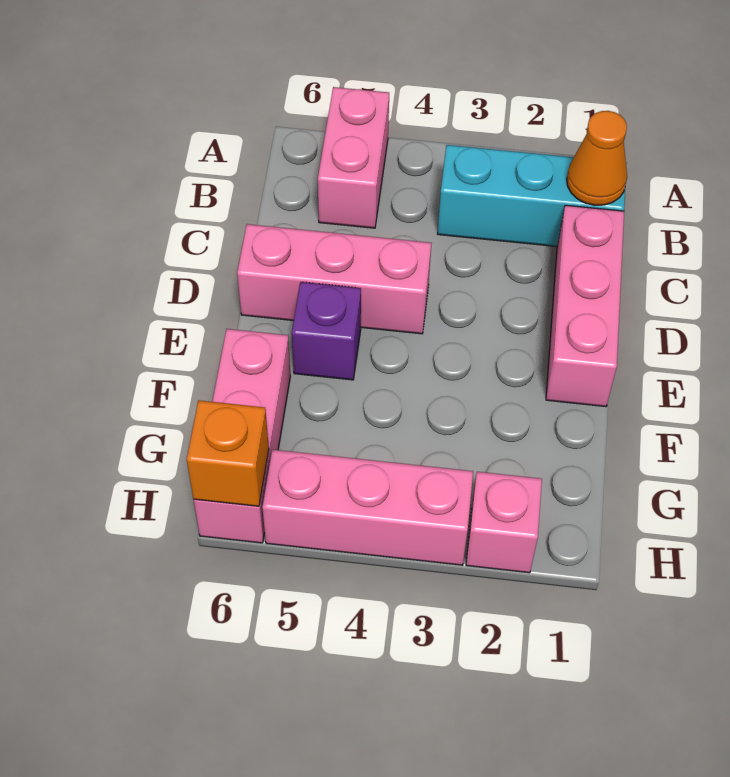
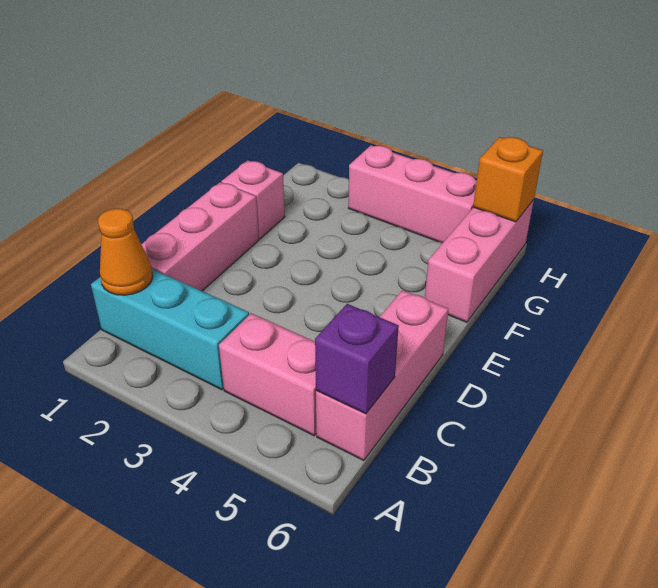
pink 1x2 brick [318,87,389,228] -> pink 1x2 brick turned to [219,313,316,436]
pink 1x3 brick [237,224,431,334] -> pink 1x3 brick turned to [316,290,448,461]
purple 1x1 brick [292,282,361,380] -> purple 1x1 brick moved to [315,304,399,414]
pink 1x1 brick [466,472,542,573] -> pink 1x1 brick moved to [222,160,285,239]

